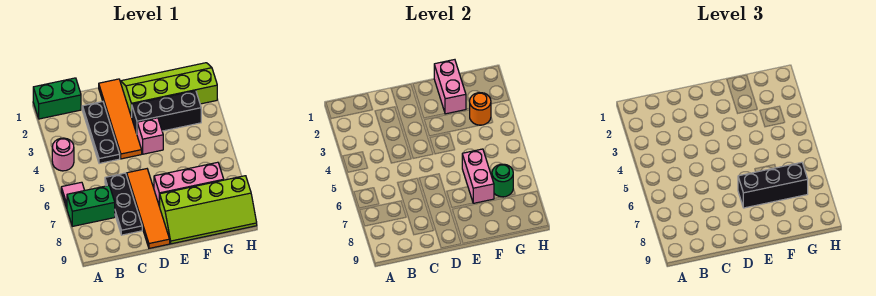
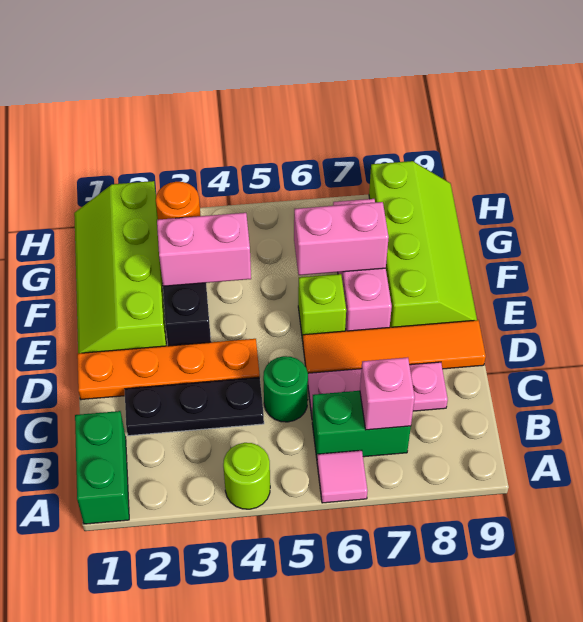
pink 1x1 round brick [52,138,74,171] -> lime 1x1 round brick [223,443,270,509]
green 1x2 brick [67,186,115,226] -> green 1x2 brick turned to [312,391,411,458]
black 1x3 plate [105,173,142,235] -> pink 1x3 plate [308,362,448,416]
orange 1x4 tile [99,79,142,159] -> orange 1x4 plate [77,339,260,400]
pink 1x1 brick [137,118,163,154] -> pink 1x1 brick moved to [360,357,415,430]
none -> lime 1x1 brick [298,274,346,341]
black 1x3 brick [738,162,808,208] -> none
pink 1x2 brick [434,60,466,114] -> pink 1x2 brick moved to [157,213,251,286]
green 1x1 round brick [492,164,513,197] -> green 1x1 round brick moved to [263,356,308,422]

